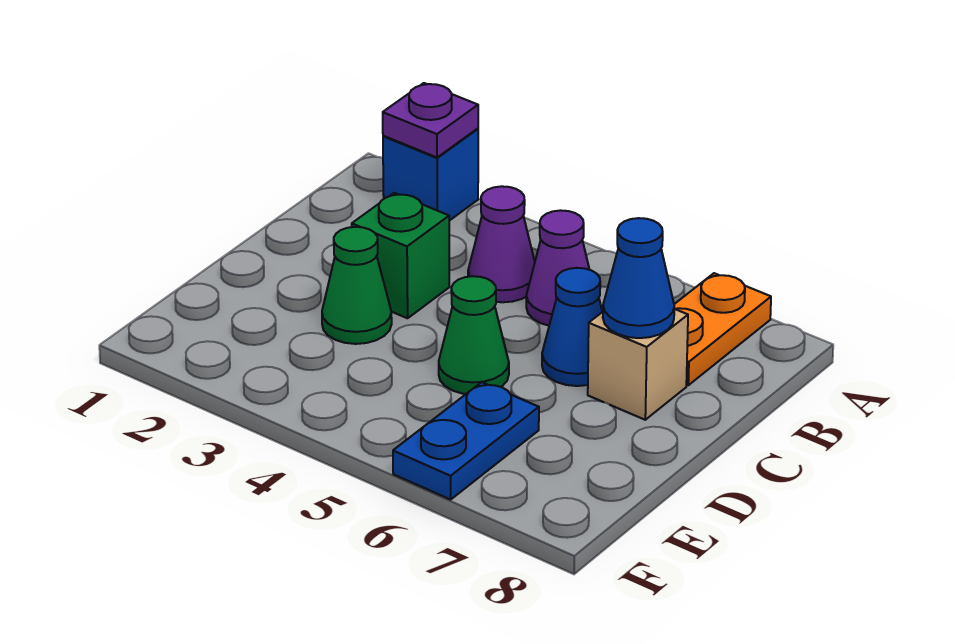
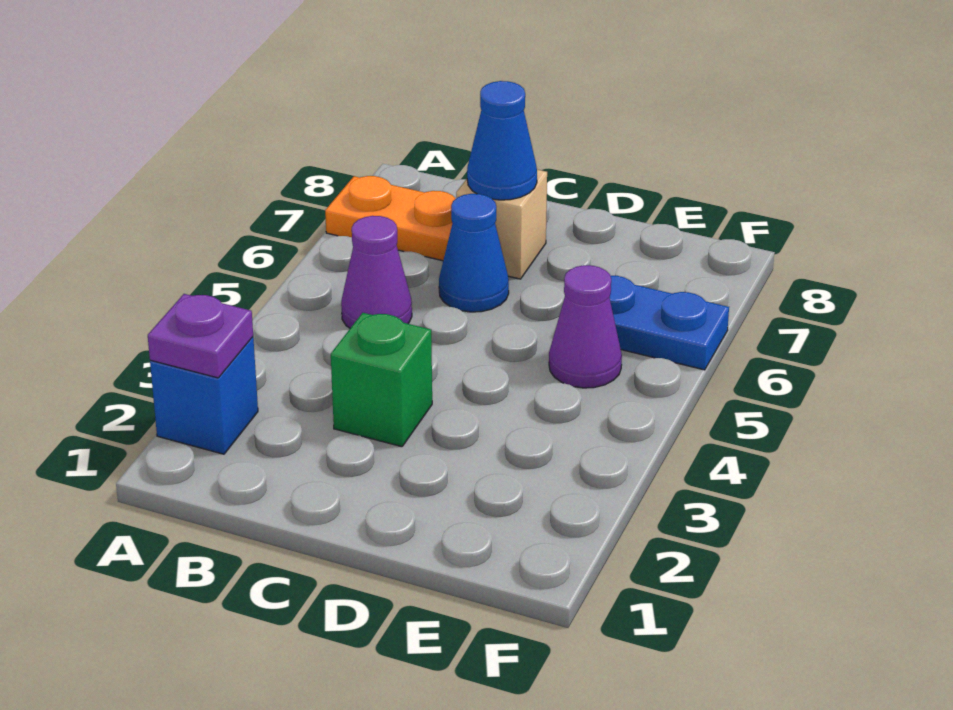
purple 1x1 cone [468,186,535,302] -> purple 1x1 cone moved to [549,265,622,388]
green 1x1 cone [322,227,392,344] -> none
green 1x1 cone [439,276,509,394] -> none

